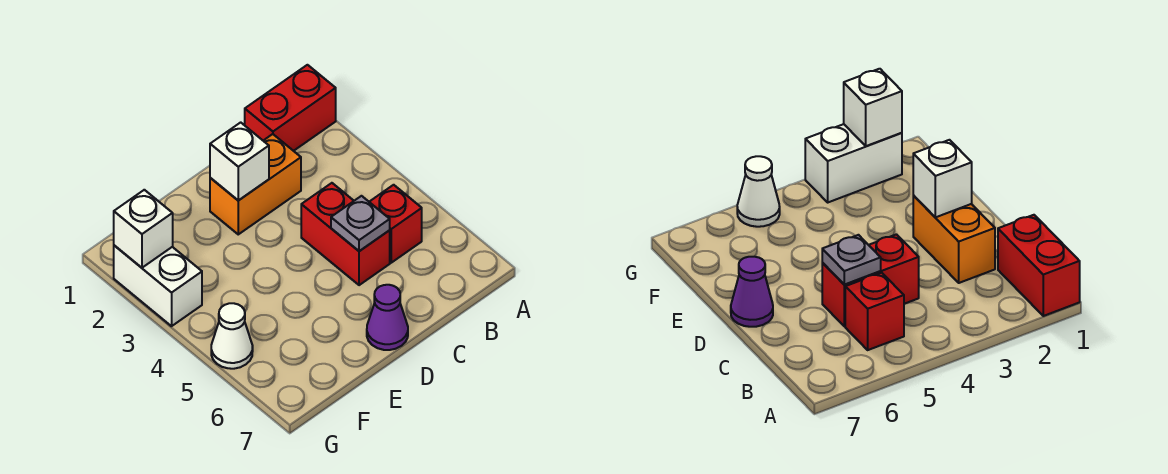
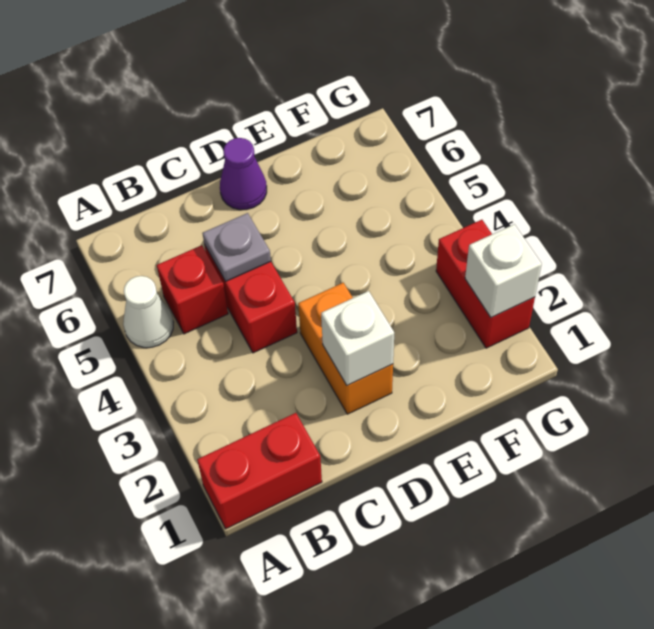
orange 1x2 brick [210,134,301,234] -> orange 1x2 brick turned to [298,283,393,414]
white 1x2 brick [114,245,202,326] -> red 1x2 brick [436,220,535,348]
white 1x1 cone [211,303,253,369] -> white 1x1 cone moved to [123,276,173,348]

